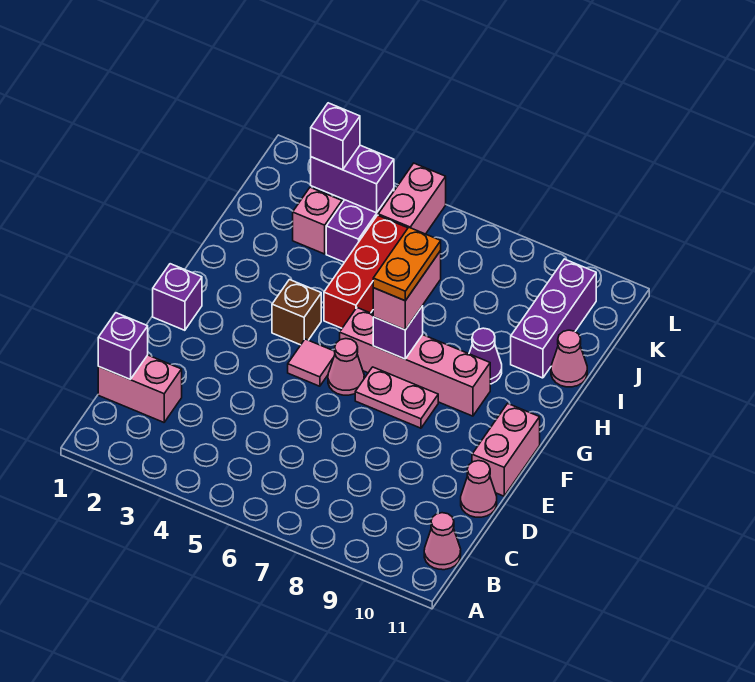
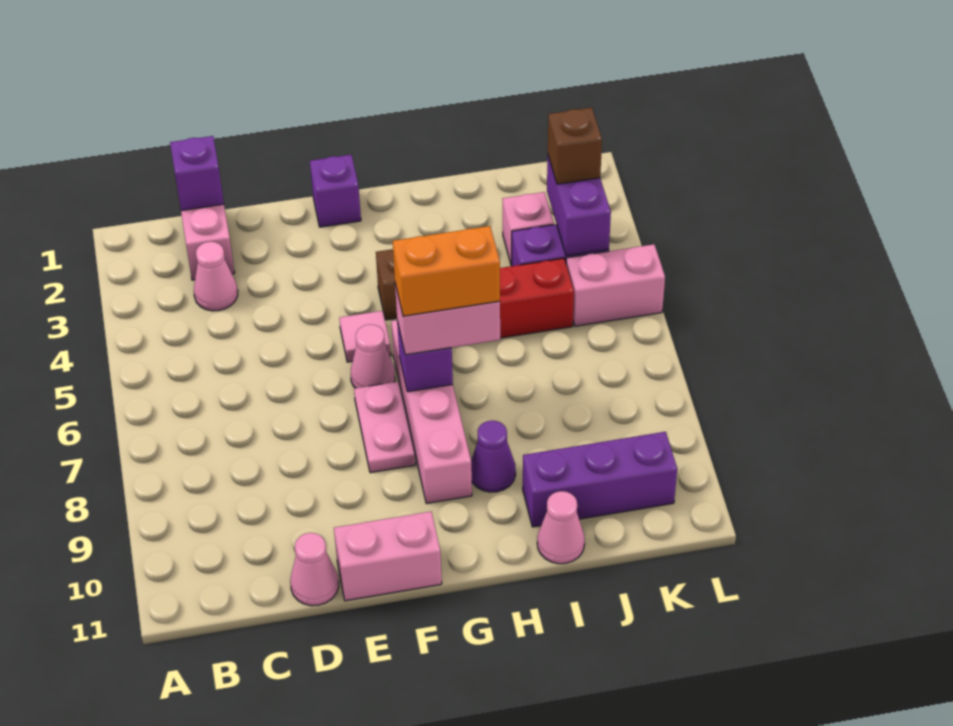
pink 1x1 cone [424,513,461,570] -> pink 1x1 cone moved to [194,242,238,311]
orange 1x2 plate [373,228,441,301] -> orange 1x2 brick [393,226,500,316]
purple 1x1 brick [311,103,360,170] -> brown 1x1 brick [548,108,602,184]

